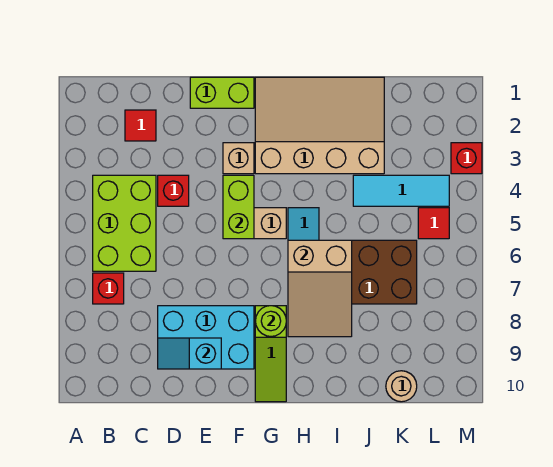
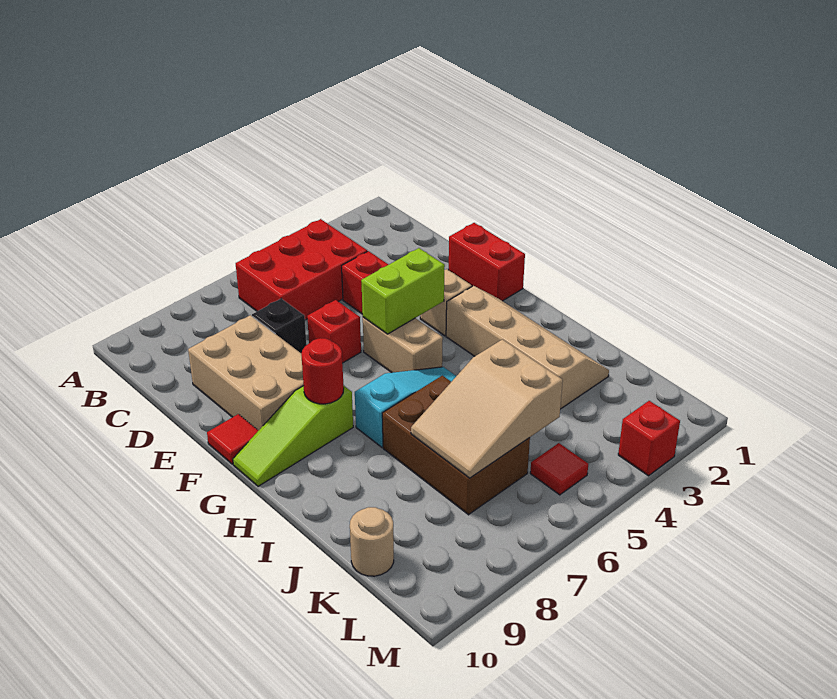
lime 2x3 brick [93,175,156,271] -> red 2x3 brick [236,219,367,320]
red 1x1 brick [93,273,124,304] -> red 1x1 brick moved to [307,300,361,363]
red 1x1 tile [125,110,156,141] -> red 1x1 tile moved to [207,414,259,464]
none -> black 1x1 brick [252,299,306,354]
cyan 2x3 brick [158,306,254,369] -> tan 2x3 brick [188,315,304,430]
cyan 1x2 slope [158,338,221,369] -> none
lime 1x2 brick [190,77,254,108] -> red 1x2 brick [449,223,525,301]
tan 3x4 slope [255,77,384,174] -> tan 2x4 slope [446,286,609,409]
lime 1x1 round brick [255,306,286,336] -> red 1x1 round brick [301,338,344,404]
tan 2x3 slope [288,240,352,337] -> tan 2x3 slope moved to [411,339,563,478]
cyan 1x3 tile [353,175,449,206] -> none

